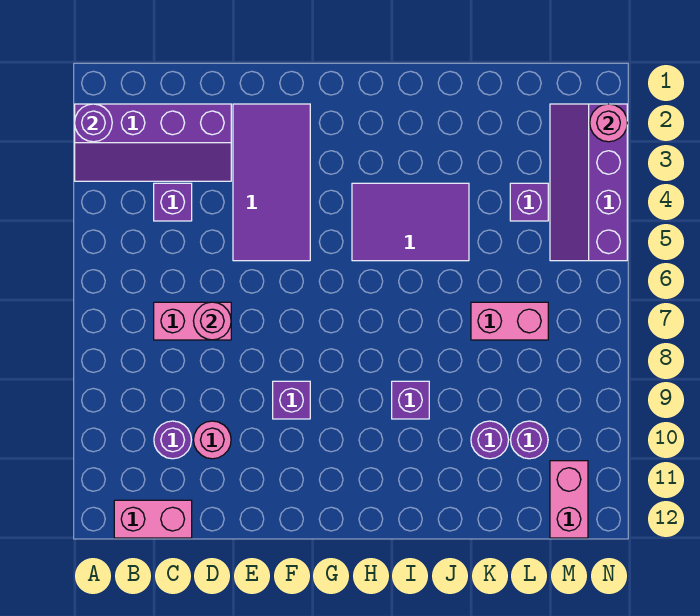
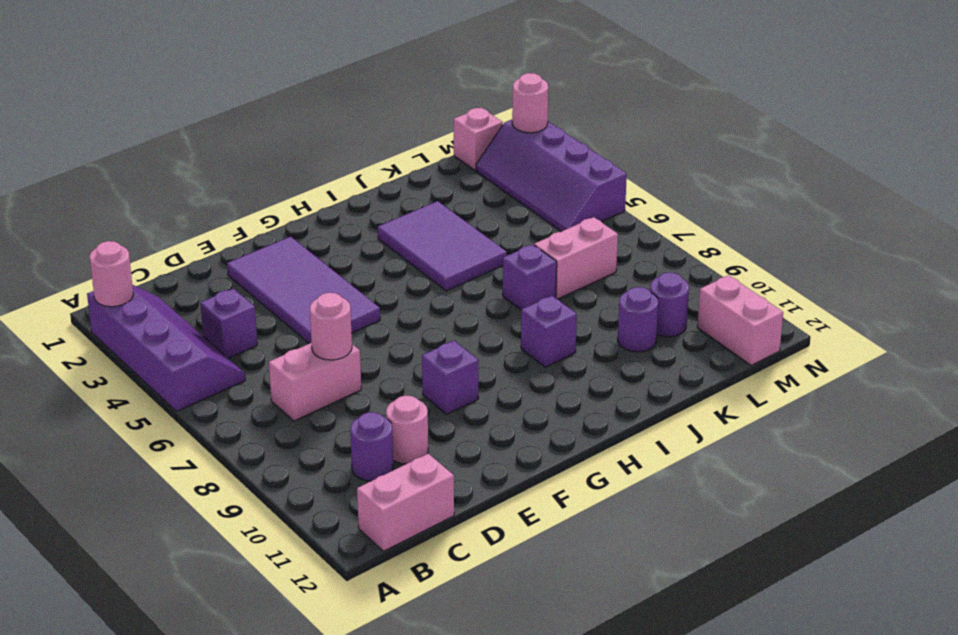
purple 2x4 slope [75,104,231,181] -> purple 2x4 slope turned to [87,285,245,411]
purple 1x1 round brick [75,104,112,142] -> pink 1x1 round brick [90,241,133,307]
purple 2x3 tile [352,183,469,261] -> purple 2x3 tile turned to [378,201,507,291]
purple 1x1 brick [510,183,548,221] -> purple 1x1 brick moved to [503,244,557,310]
none -> pink 1x1 brick [454,108,503,170]

